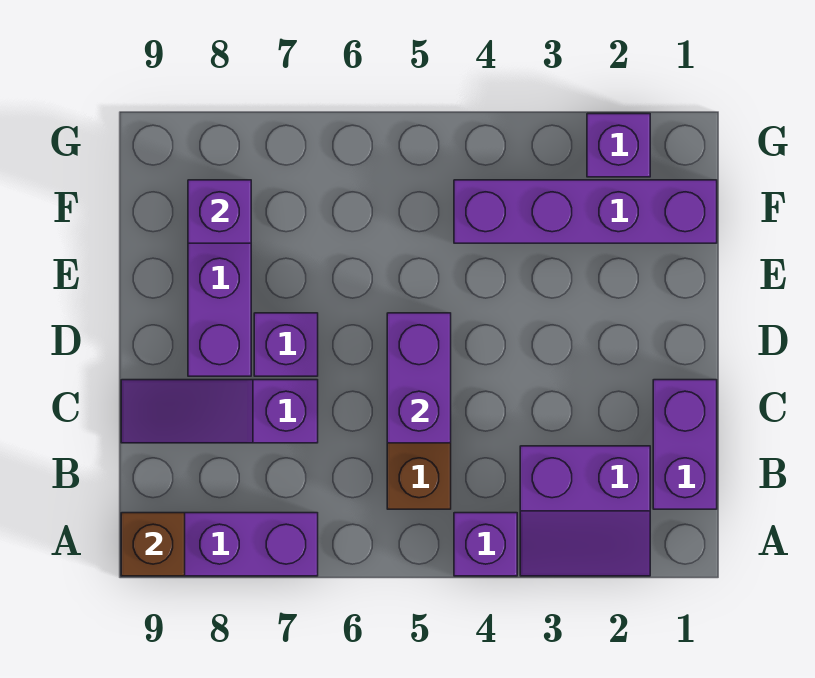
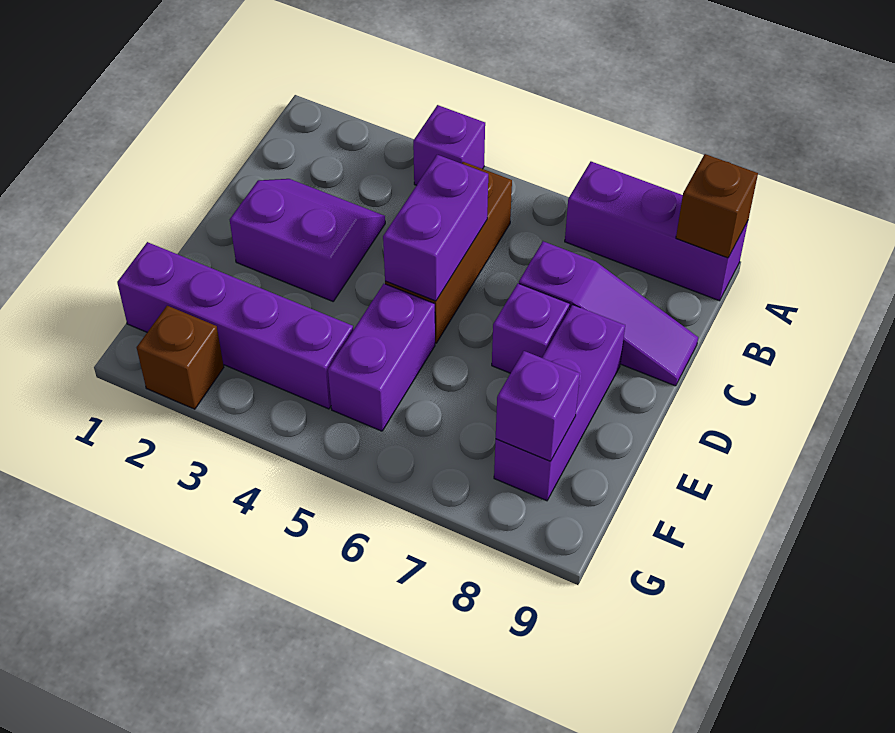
purple 2x2 slope [520,446,650,576] -> purple 2x2 slope moved to [230,179,385,301]
purple 1x2 brick [653,380,717,509] -> purple 1x2 brick moved to [328,284,435,431]
purple 1x1 brick [587,114,650,177] -> brown 1x1 brick [137,306,224,409]

